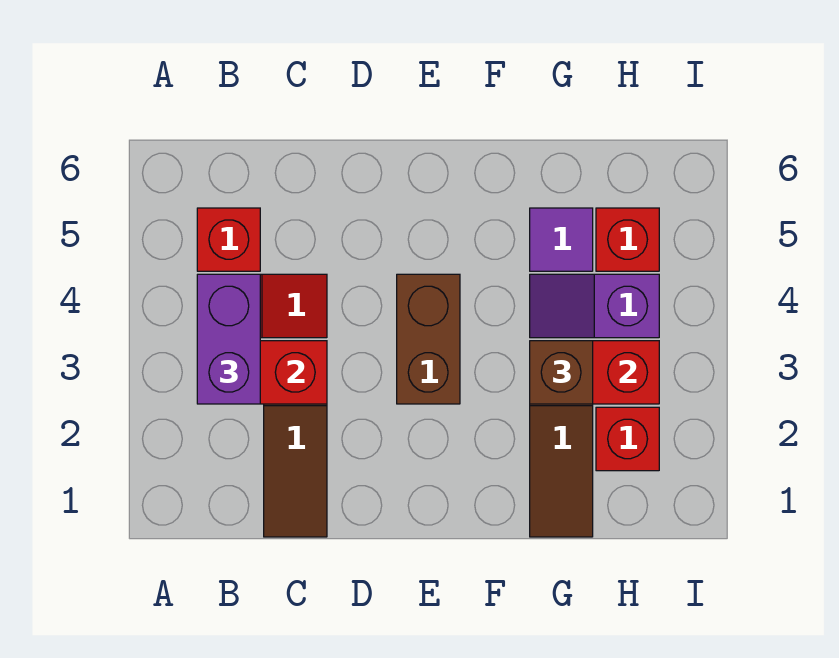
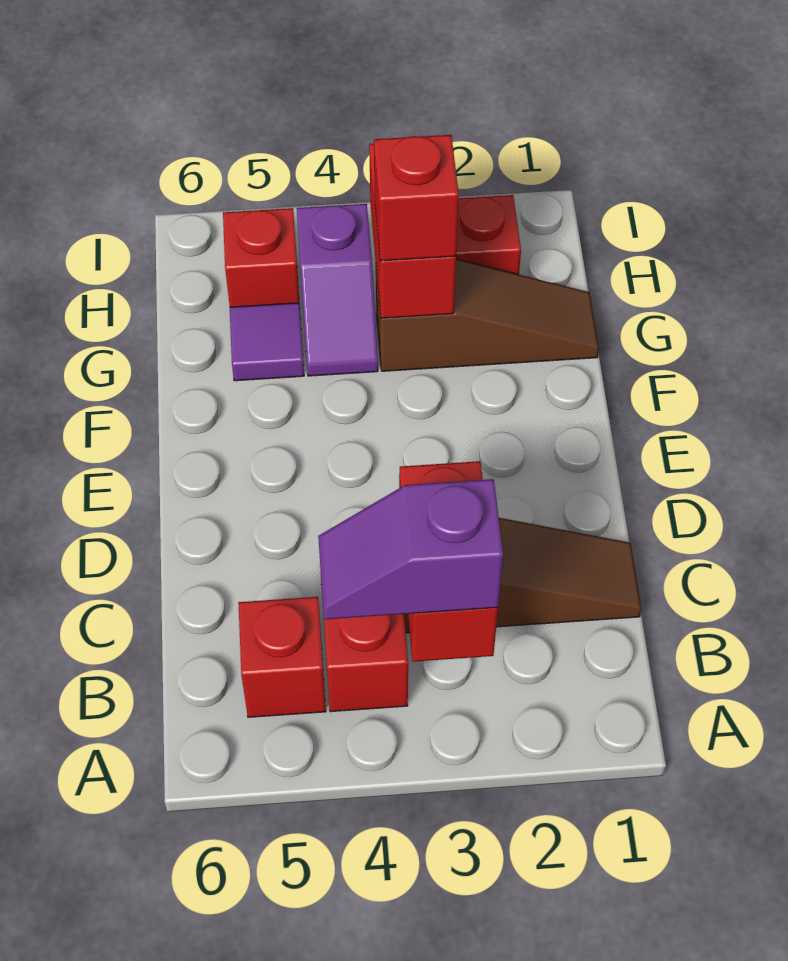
purple 1x2 brick [197,274,260,404] -> purple 1x2 slope [318,479,503,619]
brown 1x2 brick [397,274,460,404] -> none
brown 1x1 brick [530,341,593,404] -> red 1x1 brick [374,135,459,261]

